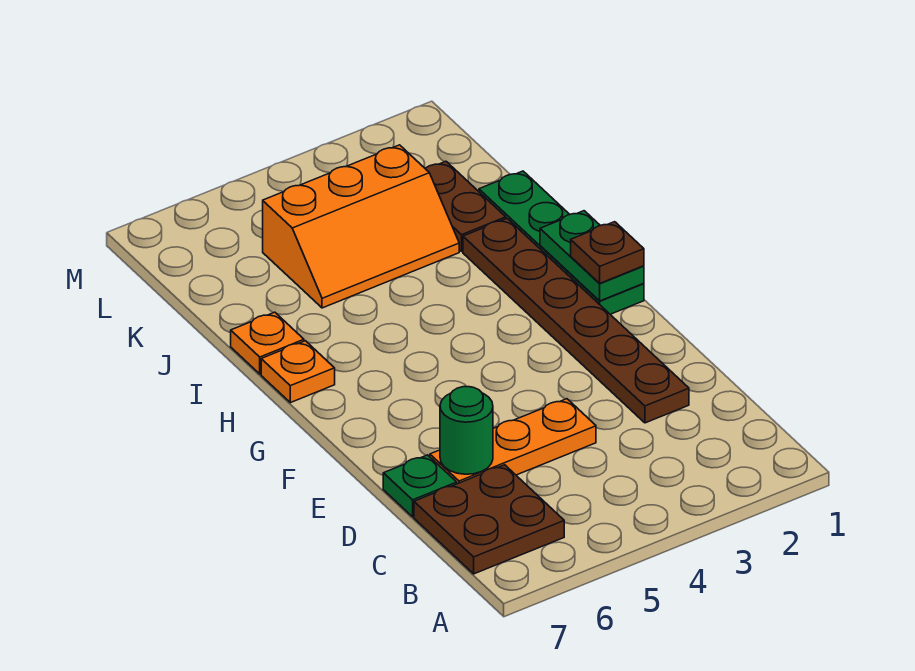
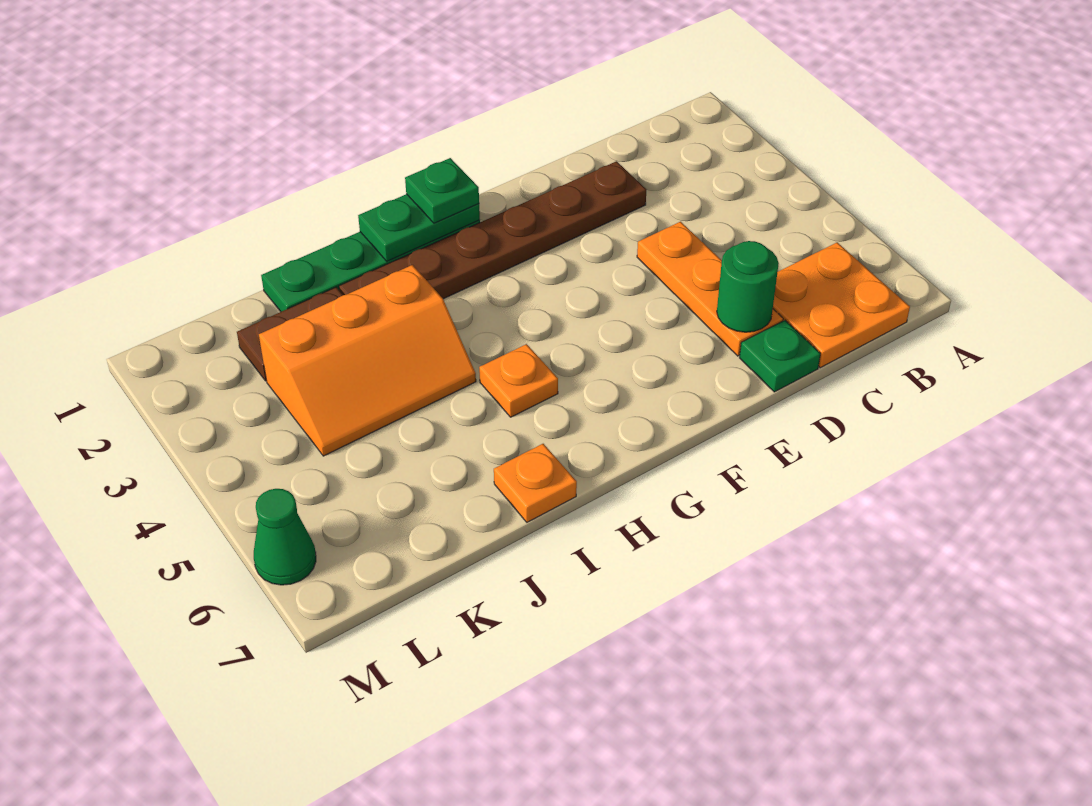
brown 2x2 plate [414,465,564,574] -> orange 2x2 plate [773,242,910,368]
brown 1x1 plate [571,222,644,283] -> green 1x1 plate [405,158,479,223]
orange 1x1 plate [261,341,335,403] -> orange 1x1 plate moved to [479,344,558,417]
orange 2x3 slope [263,145,459,308] -> orange 2x3 slope turned to [259,265,476,456]
none -> green 1x1 cone [254,489,316,585]

